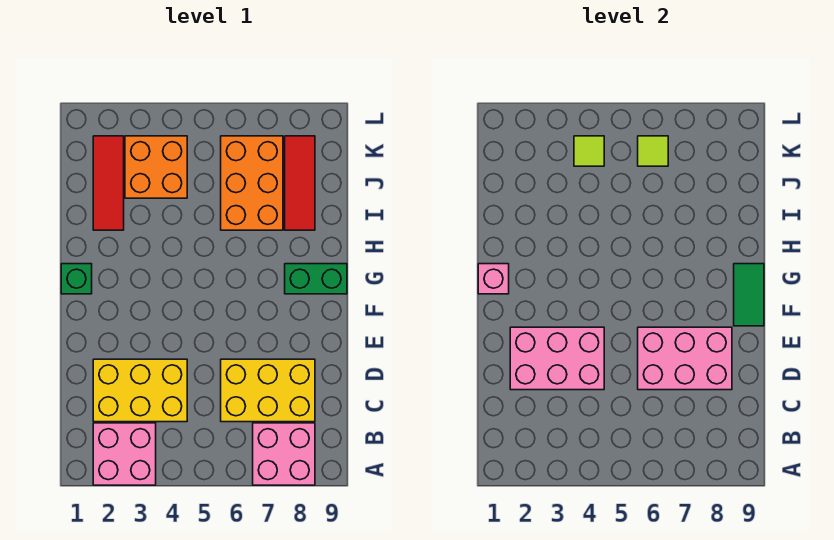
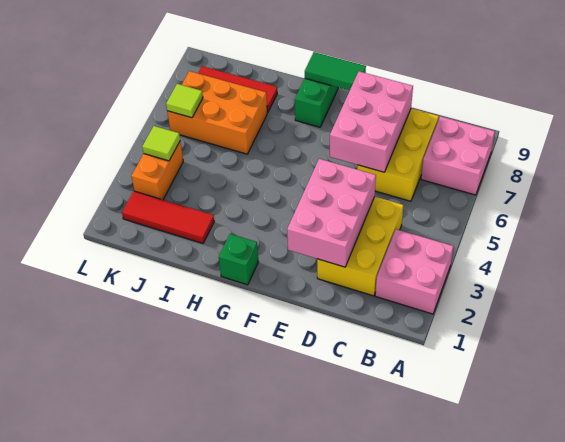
pink 1x1 brick [478,264,509,294] -> none
orange 2x2 brick [125,136,187,198] -> orange 1x2 brick [131,141,183,200]

